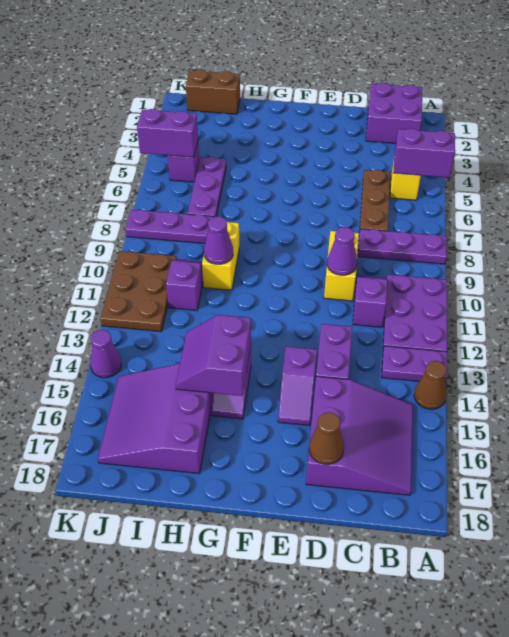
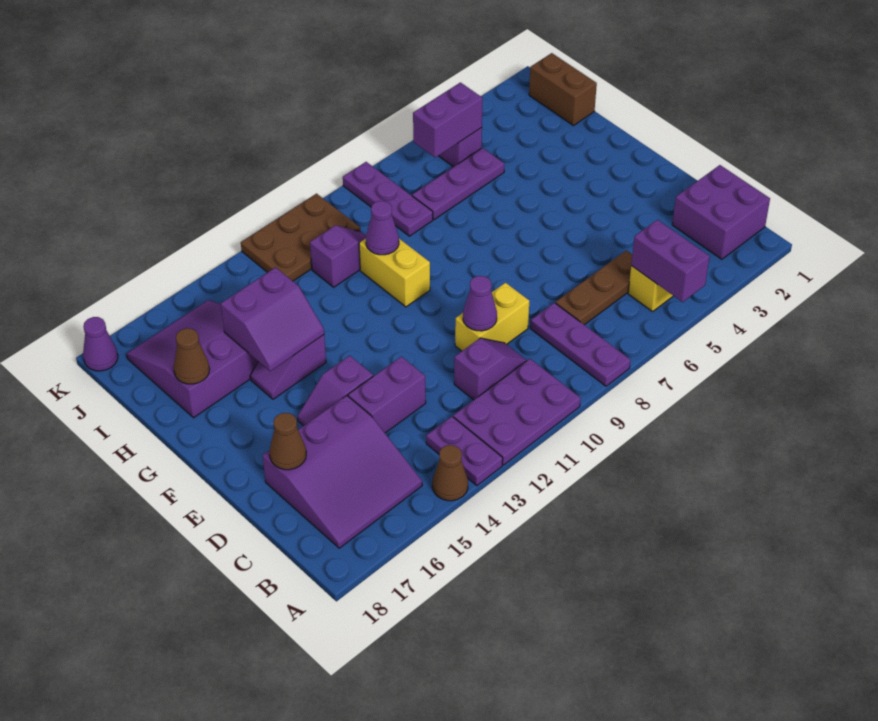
purple 2x2 slope [176,315,251,396] -> purple 2x2 slope turned to [221,267,324,371]
yellow 1x2 brick [202,222,239,290] -> yellow 1x2 brick turned to [359,239,430,307]
none -> brown 1x1 cone [174,328,210,384]
purple 1x2 brick [137,109,198,157] -> purple 1x2 brick turned to [413,83,483,158]
purple 1x1 cone [90,330,121,378] -> purple 1x1 cone moved to [83,317,118,371]

